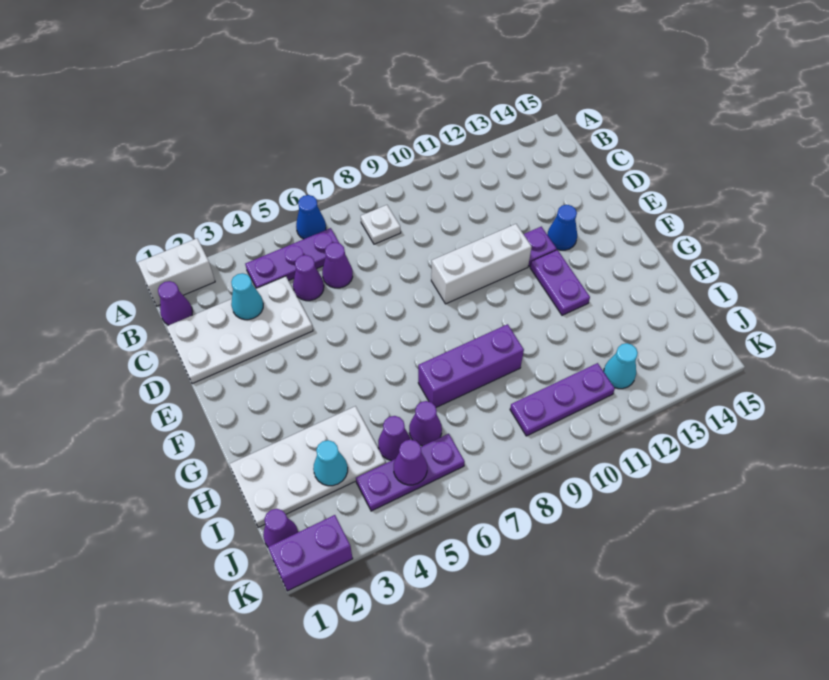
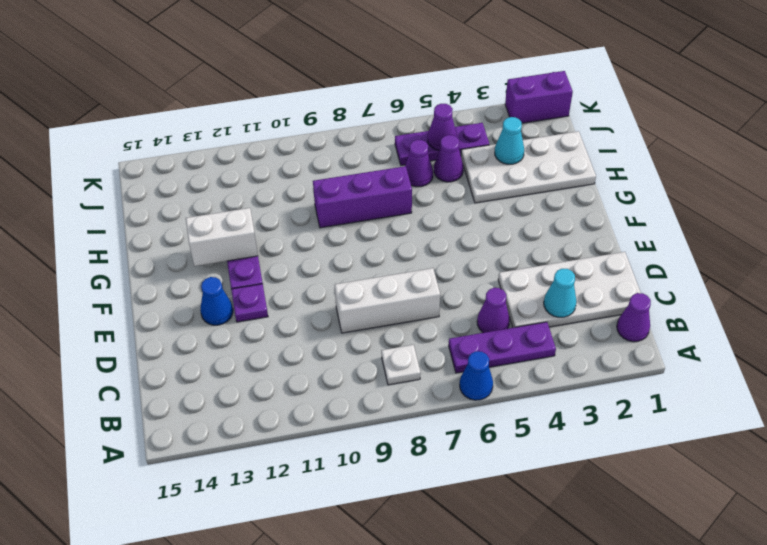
white 1x2 brick [138,238,215,306] -> white 1x2 brick moved to [186,208,258,266]
purple 1x1 cone [322,242,353,288] -> none
white 1x3 brick [431,224,532,304] -> white 1x3 brick moved to [335,268,440,333]
purple 1x1 cone [263,509,298,547] -> none
purple 1x3 plate [510,363,615,436] -> none
cyan 1x1 cone [603,343,638,389] -> none

